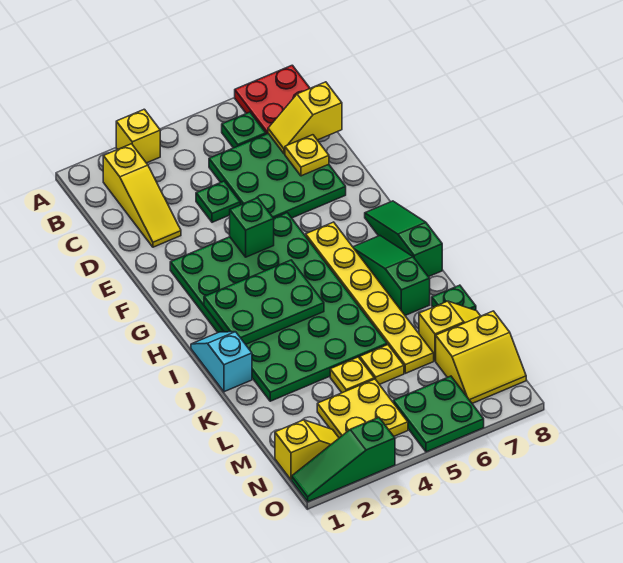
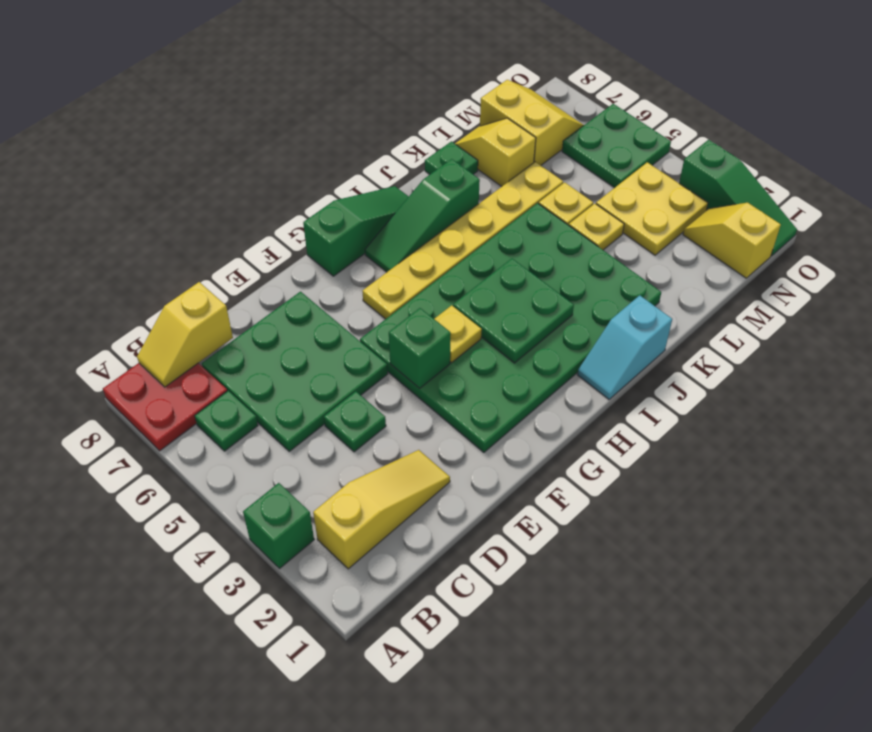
yellow 1x1 brick [116,109,160,163] -> green 1x1 brick [243,483,314,569]
yellow 1x2 slope [268,82,342,154] -> yellow 1x2 slope turned to [137,282,233,387]
yellow 1x1 plate [285,135,329,176] -> yellow 1x1 plate moved to [435,305,482,363]
green 1x3 slope [365,201,442,277] -> green 1x3 slope turned to [303,186,409,276]
green 2x3 plate [204,260,324,344] -> green 2x2 plate [453,259,574,363]

